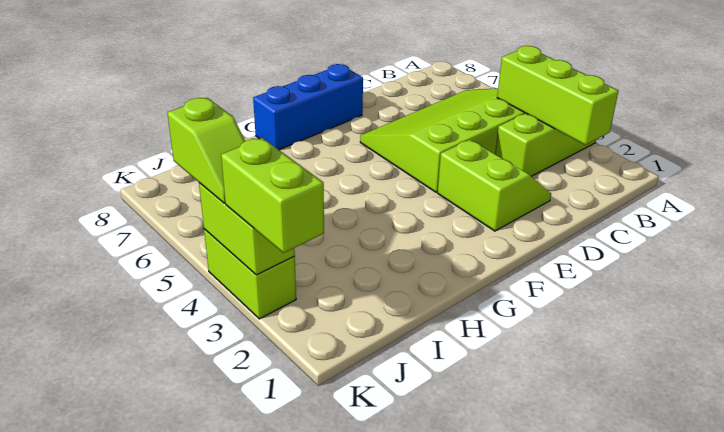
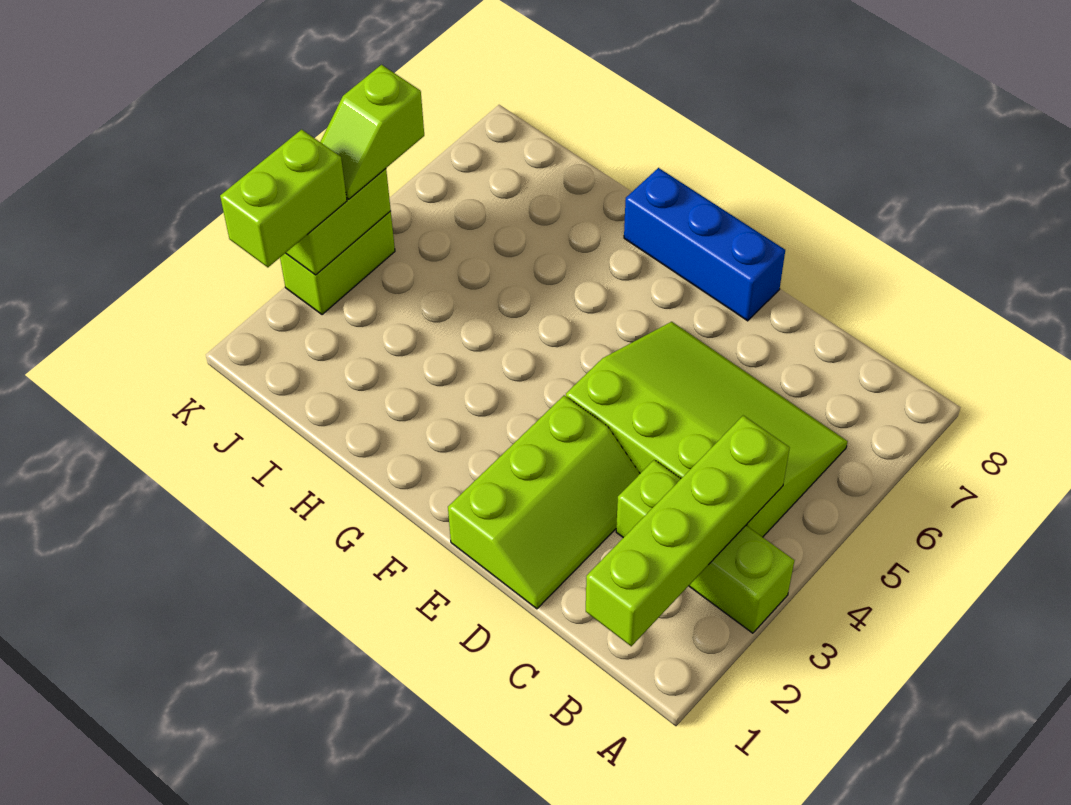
lime 1x3 brick [497,46,618,145] -> lime 1x4 brick [586,415,790,646]
lime 2x2 slope [438,140,551,231] -> lime 2x3 slope [448,395,640,609]

